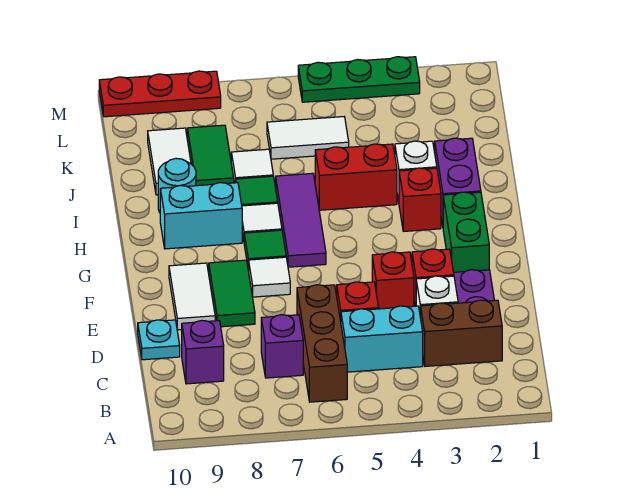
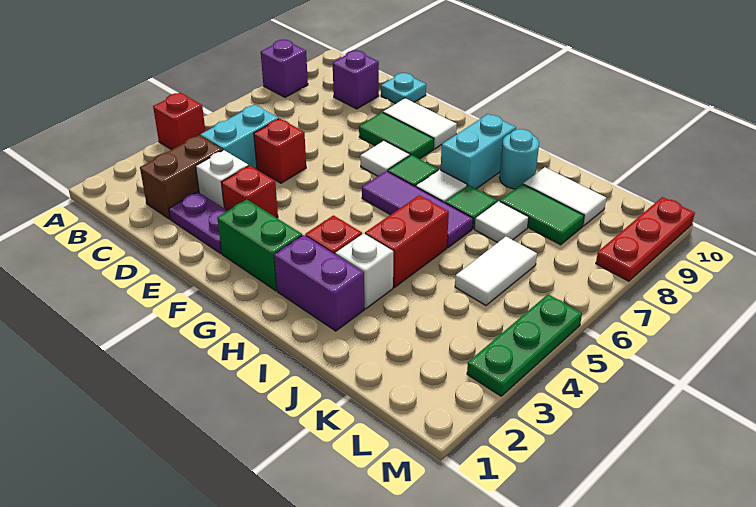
brown 1x3 brick [297,285,347,402] -> none
purple 1x1 brick [261,315,303,378] -> purple 1x1 brick moved to [261,40,308,97]
red 1x1 brick [372,252,414,309] -> red 1x1 brick moved to [153,93,205,150]

